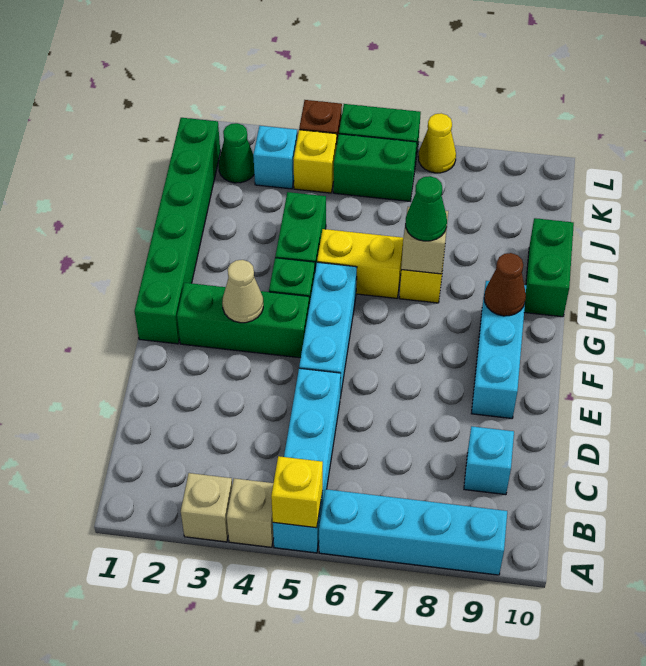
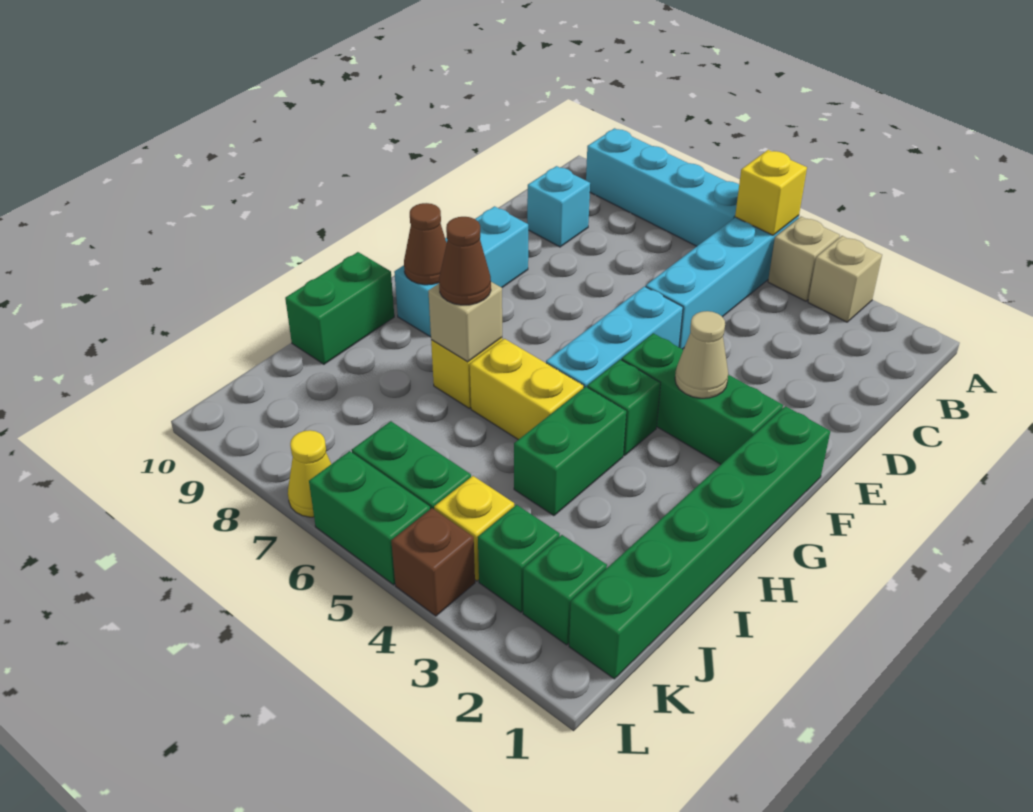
green 1x1 cone [406,176,447,241] -> brown 1x1 cone [439,217,491,305]
green 1x1 cone [219,123,254,183] -> green 1x1 brick [523,535,607,645]
cyan 1x1 brick [253,126,297,189] -> green 1x1 brick [478,505,560,612]

